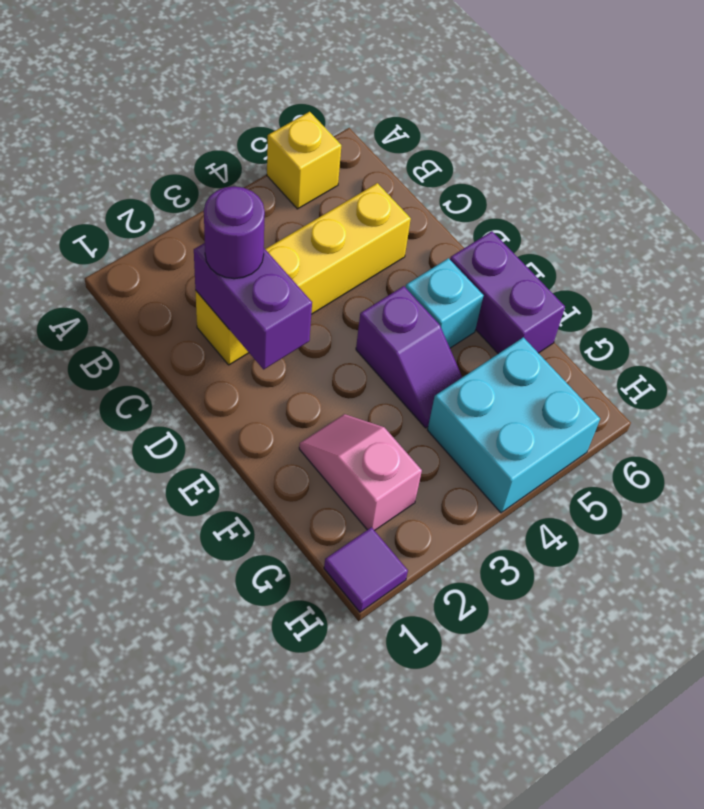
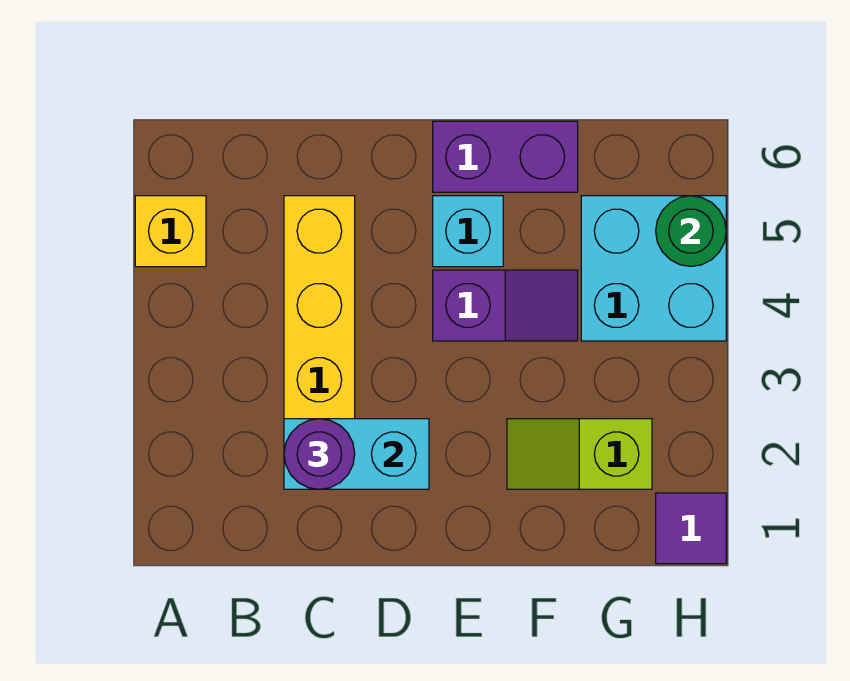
purple 1x2 brick [194,243,312,369] -> cyan 1x2 brick [284,419,429,489]
pink 1x2 slope [299,414,422,531] -> lime 1x2 slope [507,419,652,489]
none -> green 1x1 round brick [656,196,726,266]

